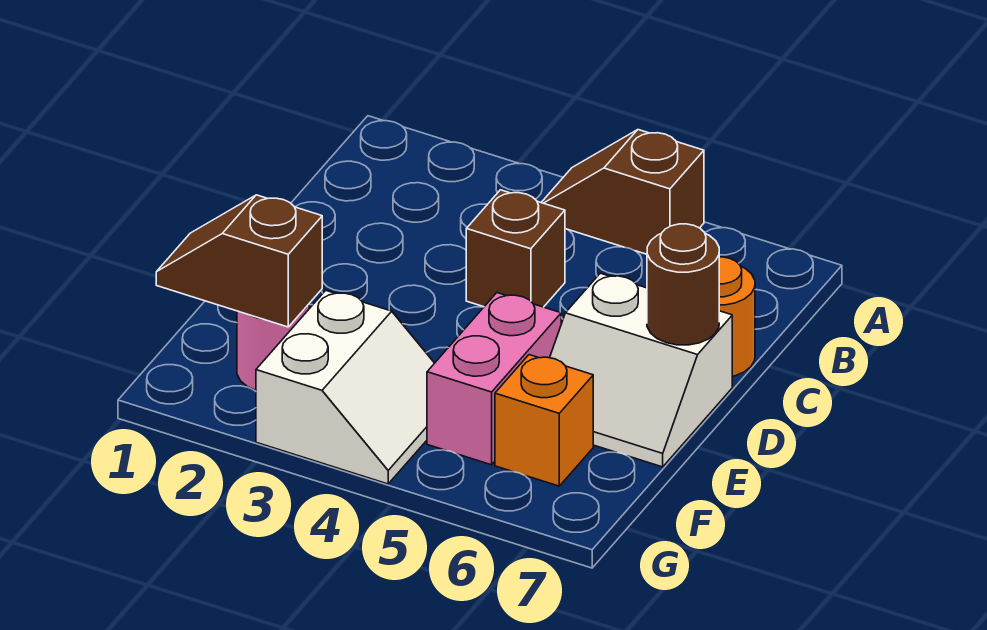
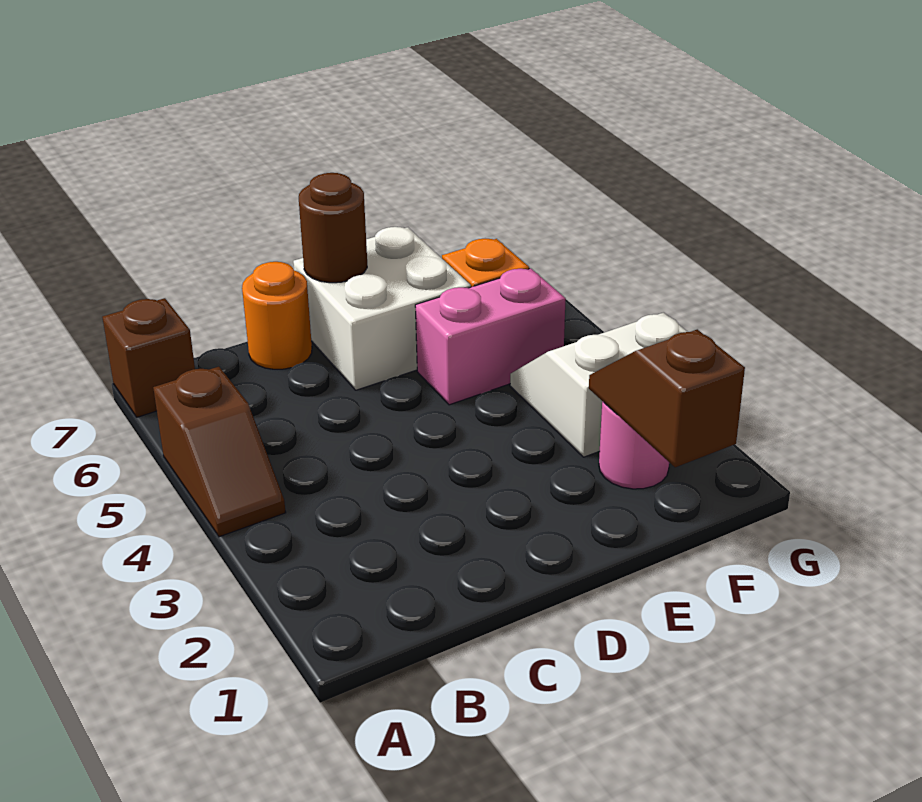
brown 1x1 brick [466,190,565,307] -> brown 1x1 brick moved to [102,298,195,417]
white 2x2 slope [550,273,732,467] -> white 2x2 brick [293,227,471,390]
brown 1x2 slope [156,195,322,327] -> brown 1x2 slope turned to [589,329,745,467]

